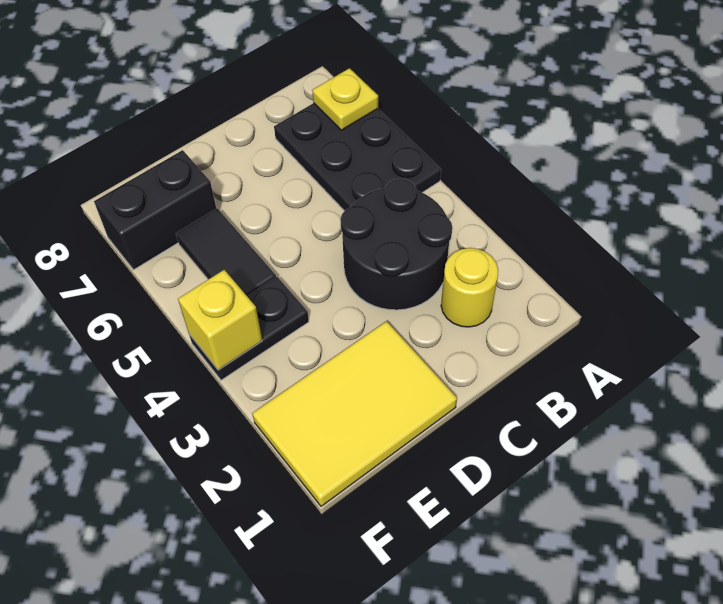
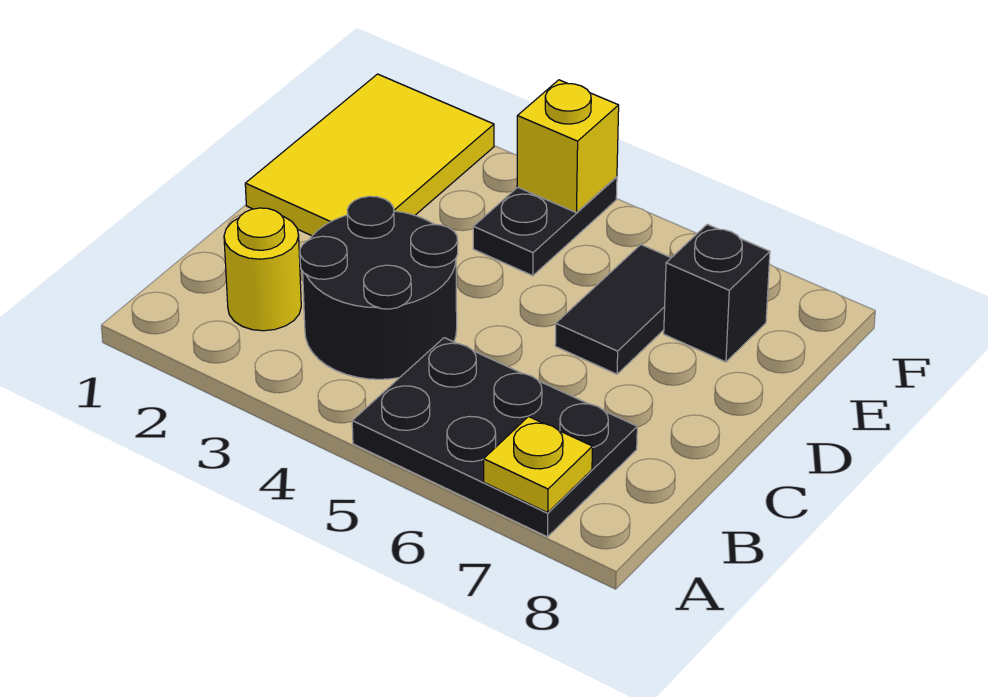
black 1x2 tile [176,208,276,296] -> black 1x2 tile turned to [555,245,671,374]
black 1x2 brick [94,150,216,270] -> black 1x1 brick [664,224,770,362]

